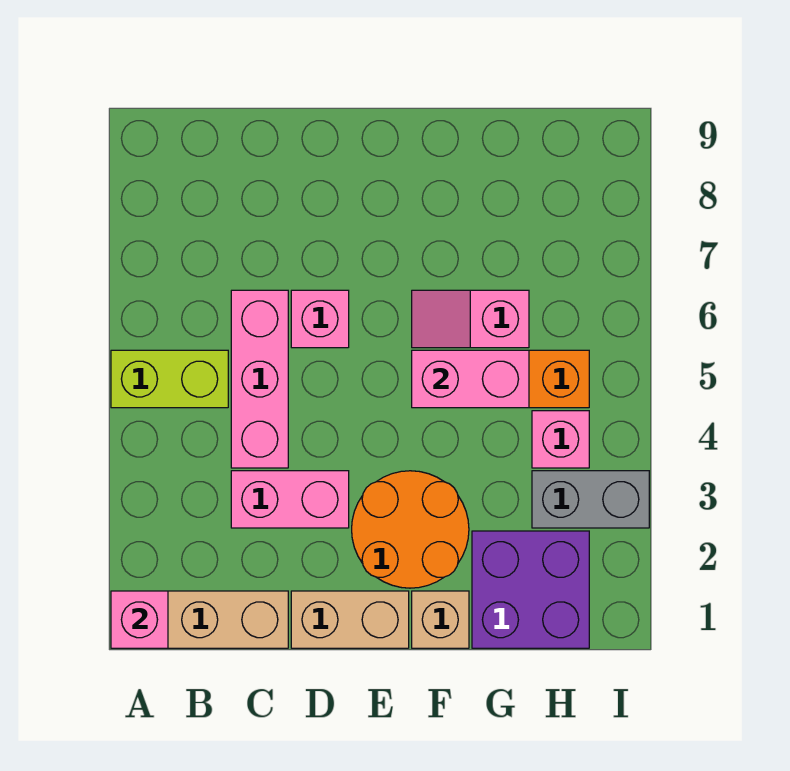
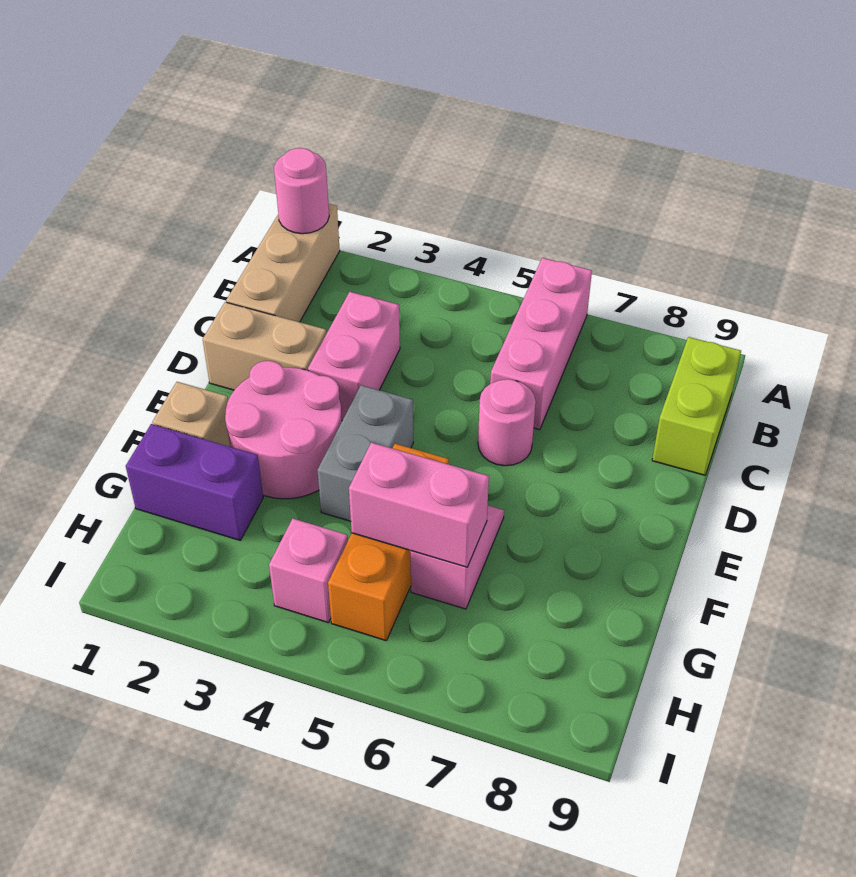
pink 1x1 brick [111,591,168,648] -> pink 1x1 round brick [274,148,329,234]
lime 1x2 brick [111,350,228,408] -> lime 1x2 brick moved to [652,337,741,475]
pink 1x3 brick [231,290,288,468] -> pink 1x3 brick turned to [490,258,592,430]
tan 1x2 brick [291,591,409,648] -> tan 1x2 brick turned to [203,302,326,390]
pink 1x1 brick [291,290,349,348] -> pink 1x1 round brick [478,379,536,466]
orange 2x2 round brick [352,471,469,588] -> pink 2x2 round brick [225,361,342,499]
pink 1x2 brick [412,350,529,408] -> pink 1x2 brick turned to [349,442,489,567]
purple 2x2 brick [472,531,589,648] -> purple 1x2 brick [126,424,263,541]
grey 1x2 brick [532,471,649,528] -> grey 1x2 brick moved to [317,385,413,521]

